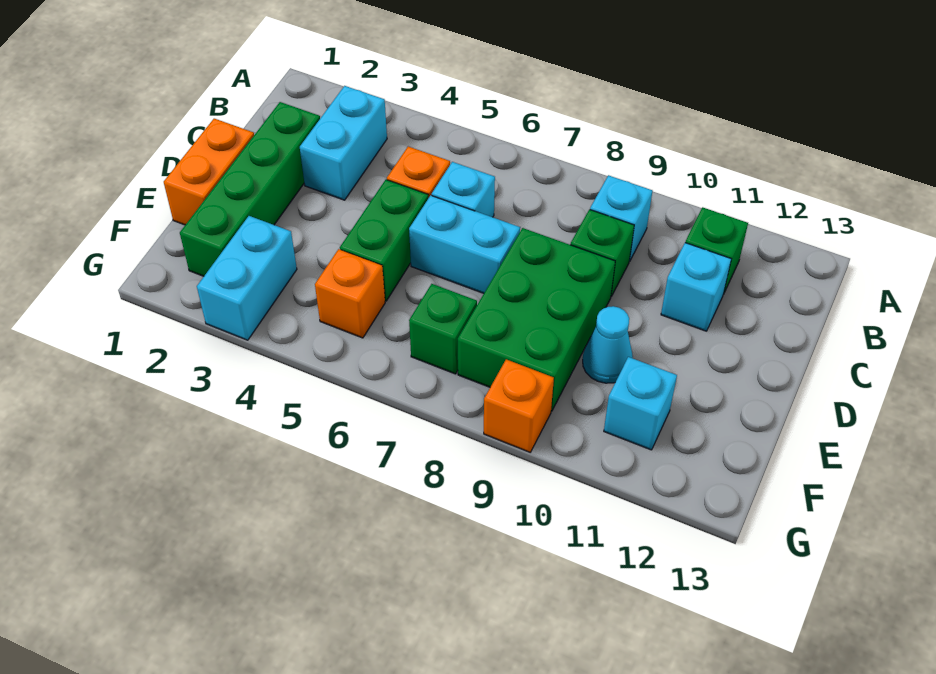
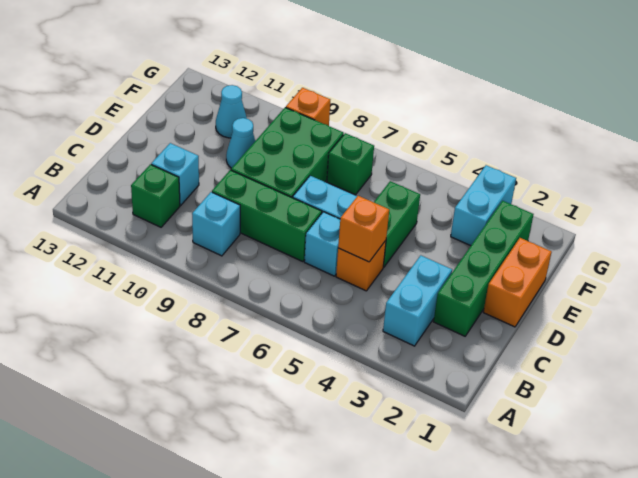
green 1x1 brick [570,210,634,296] -> green 1x3 brick [212,170,322,262]
orange 1x1 brick [315,249,385,338] -> orange 1x1 brick moved to [338,196,389,262]
cyan 1x1 brick [604,357,677,450] -> cyan 1x1 cone [216,85,247,138]

